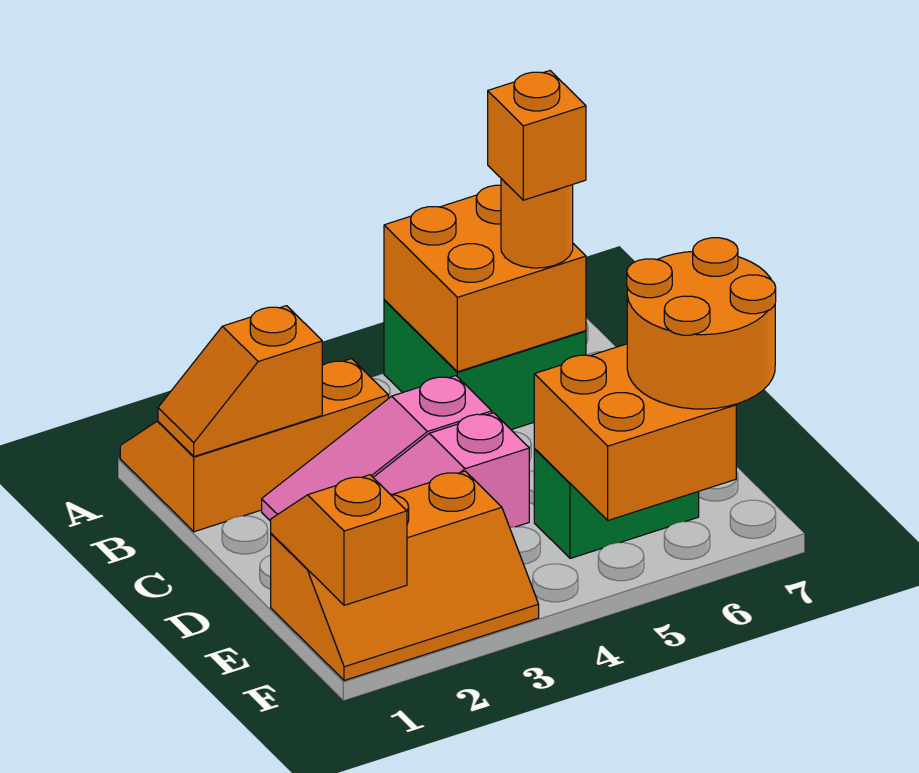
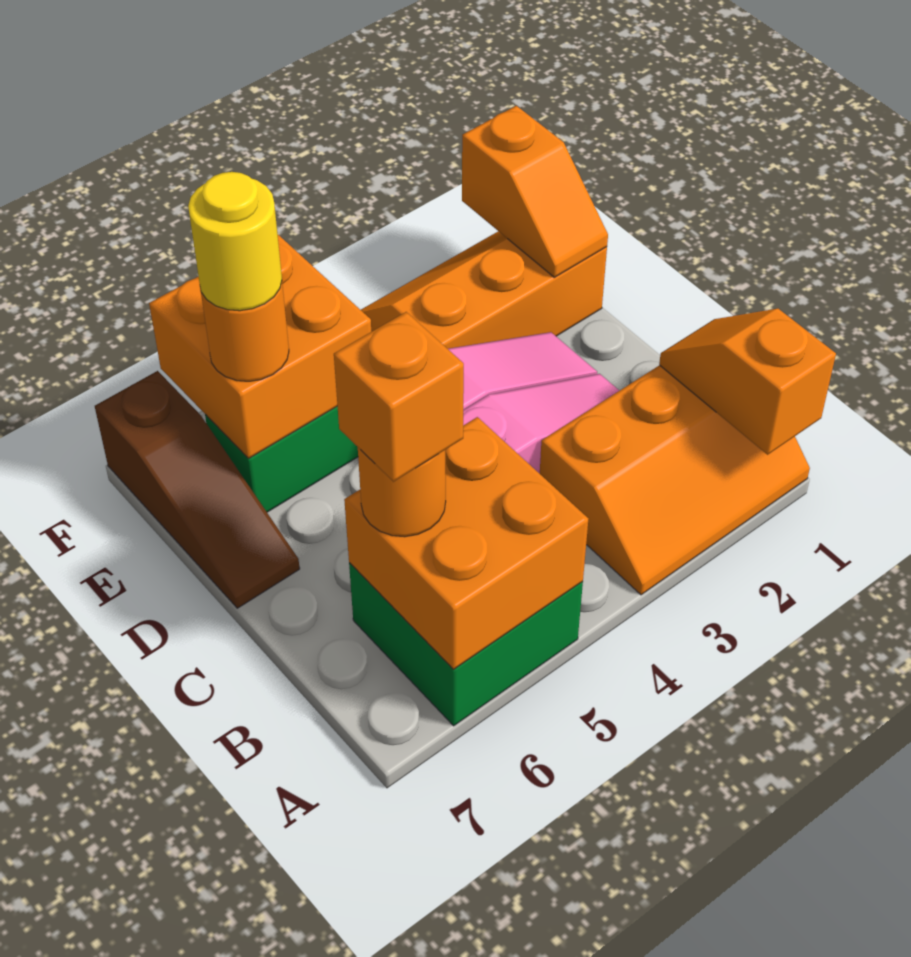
orange 1x2 slope [158,306,322,457] -> orange 1x2 slope turned to [659,309,836,455]
none -> brown 1x3 slope [95,371,300,608]
orange 2x2 round brick [627,238,776,409] -> orange 1x1 round brick [200,282,289,381]
none -> yellow 1x1 round brick [188,172,282,311]

